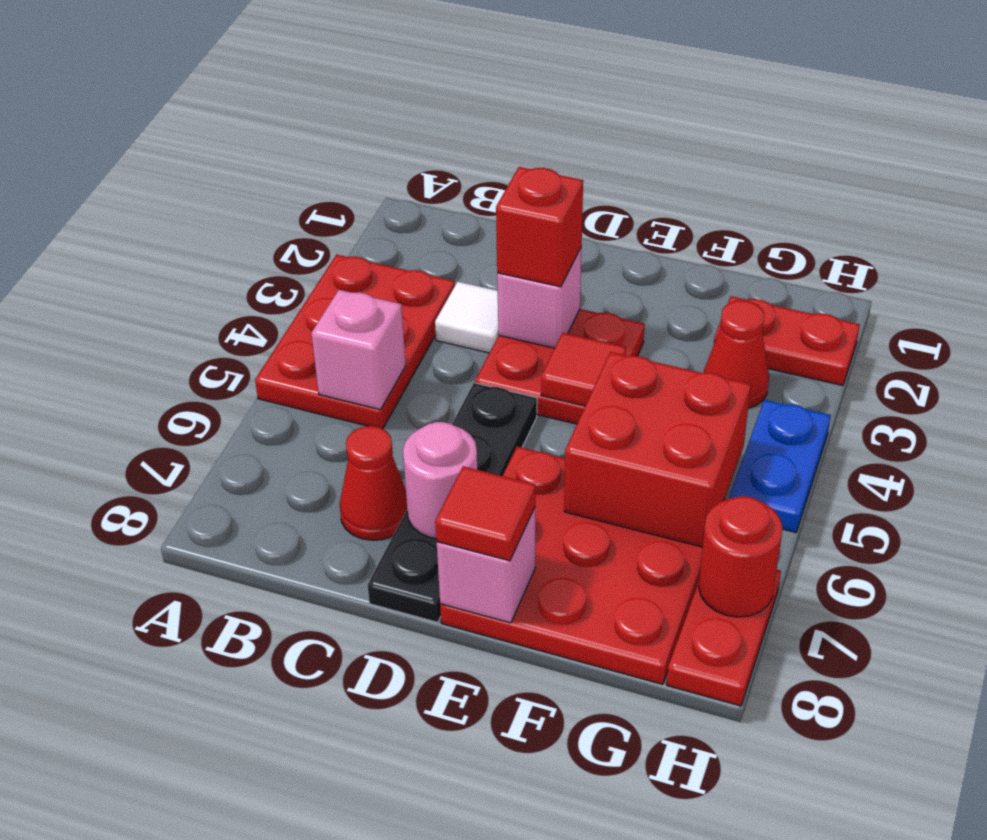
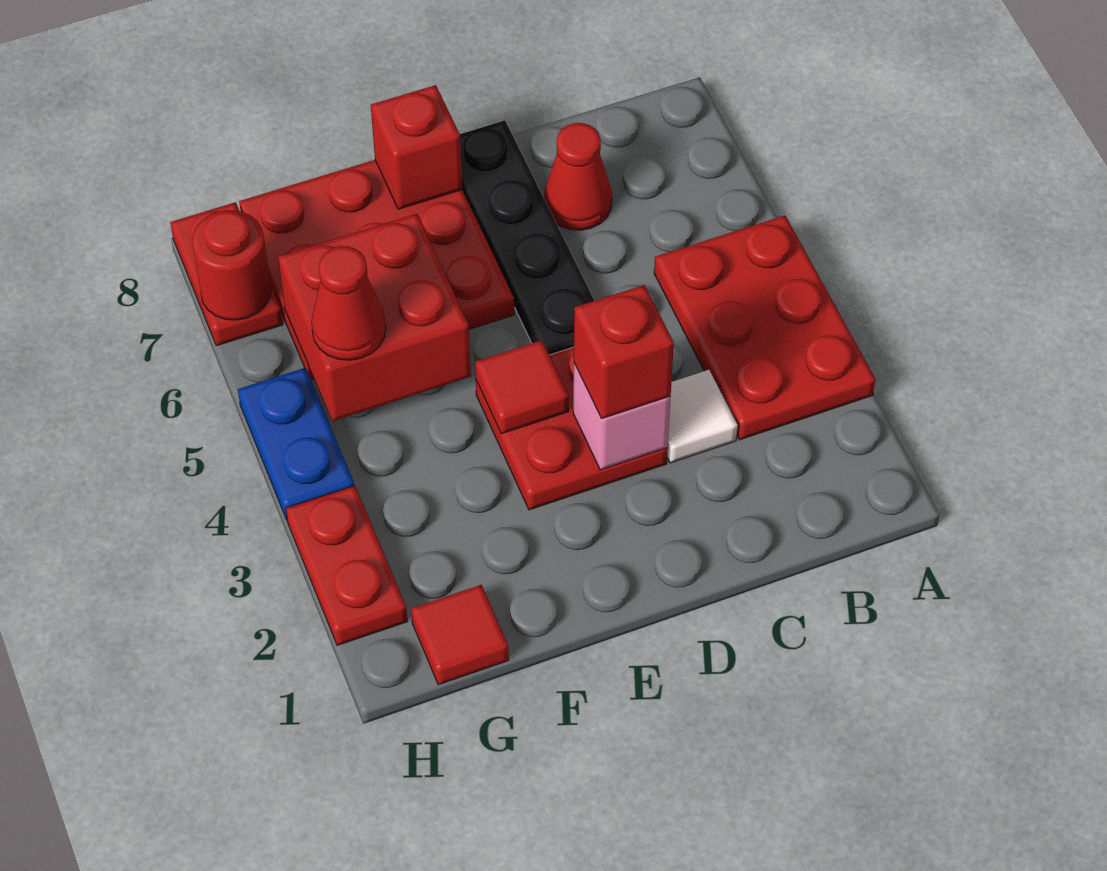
pink 1x1 brick [311,290,406,410] -> none
pink 1x1 round brick [403,422,477,538] -> none
pink 1x1 brick [437,508,535,623] -> red 1x1 brick [371,85,462,209]
red 1x1 tile [435,466,535,561] -> red 1x1 tile moved to [411,585,509,685]
red 1x2 plate [714,296,860,386] -> red 1x2 plate turned to [286,485,408,645]
red 1x1 cone [704,301,769,408] -> red 1x1 cone moved to [311,247,386,360]

